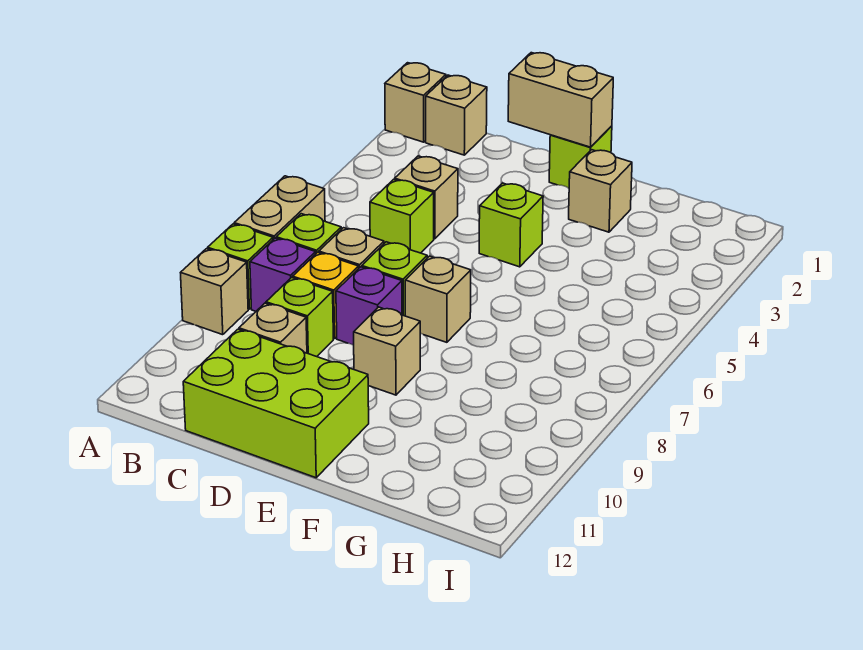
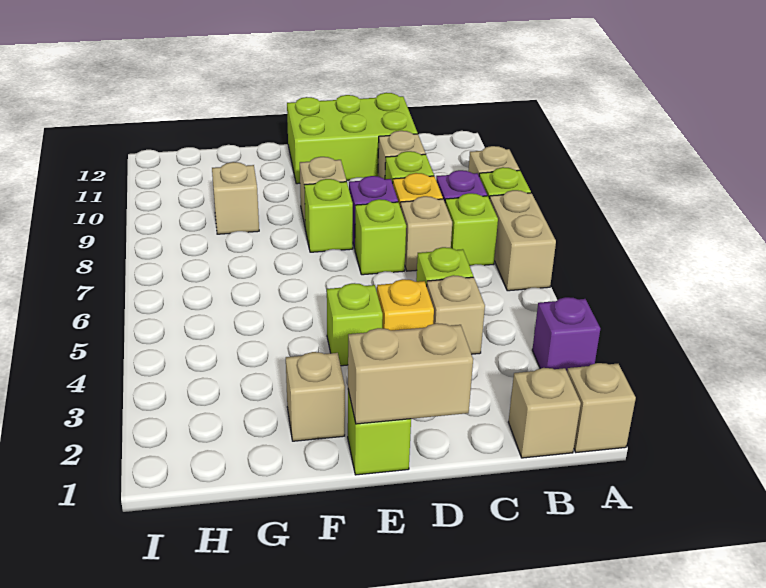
none -> purple 1x1 brick [532,297,600,371]
none -> yellow 1x1 brick [377,279,434,331]
tan 1x1 brick [405,256,471,342] -> tan 1x1 brick moved to [212,162,259,234]
none -> lime 1x1 brick [304,179,353,252]

